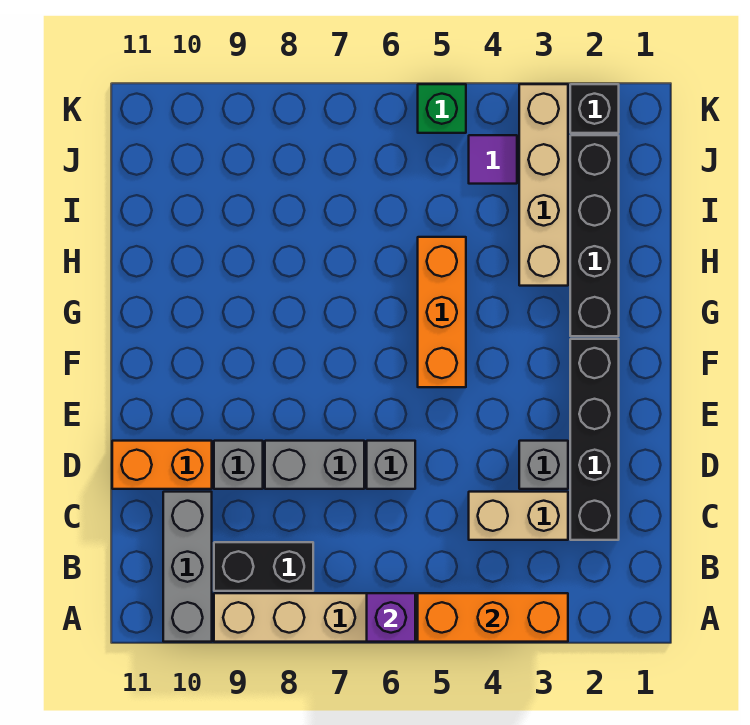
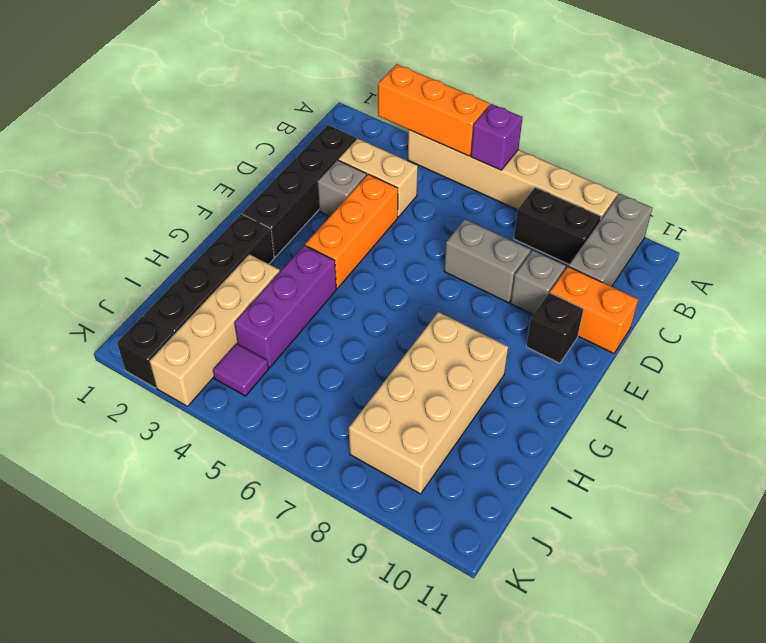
grey 1x1 brick [367,441,415,489] -> none
none -> black 1x1 brick [526,293,584,363]
orange 1x3 brick [418,237,466,387] -> orange 1x3 brick moved to [305,174,398,288]
none -> purple 1x3 brick [234,245,336,368]
none -> tan 2x4 brick [349,312,508,494]
green 1x1 brick [418,84,466,133] -> none

